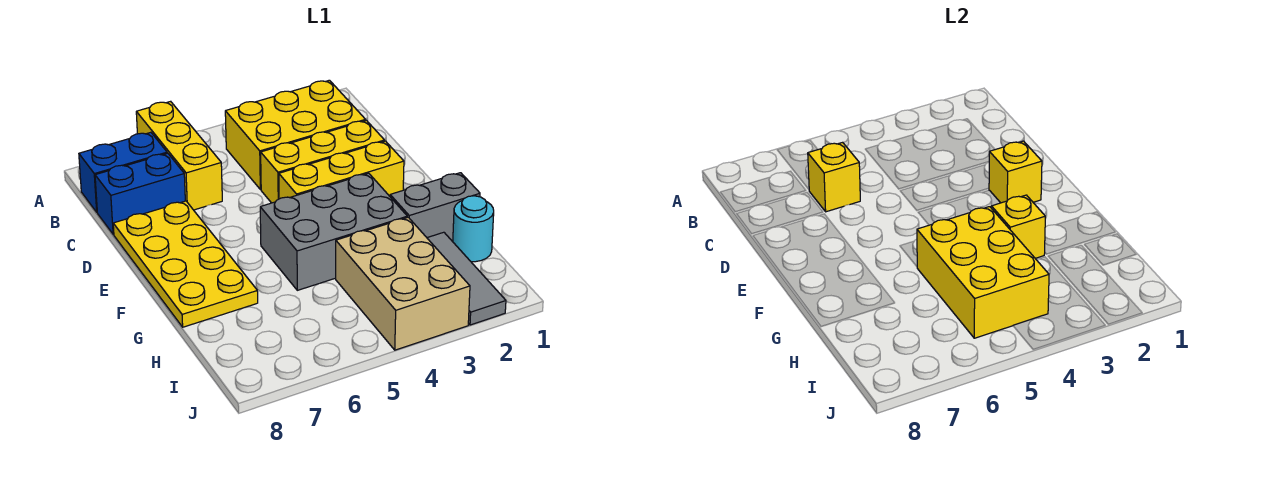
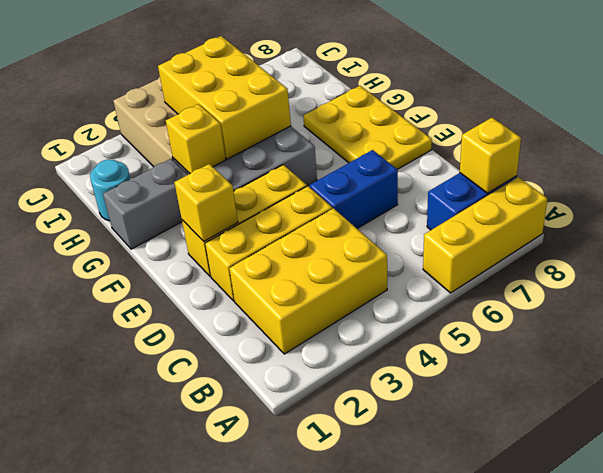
yellow 1x3 brick [136,101,222,210] -> yellow 1x3 brick turned to [423,177,547,293]
yellow 1x1 brick [808,142,860,212] -> yellow 1x1 brick moved to [460,118,521,193]
blue 1x2 brick [95,153,185,235] -> blue 1x2 brick moved to [309,150,398,228]
yellow 2x4 plate [113,201,258,327] -> yellow 2x3 plate [303,86,432,169]
grey 1x3 tile [427,232,506,325] -> none

